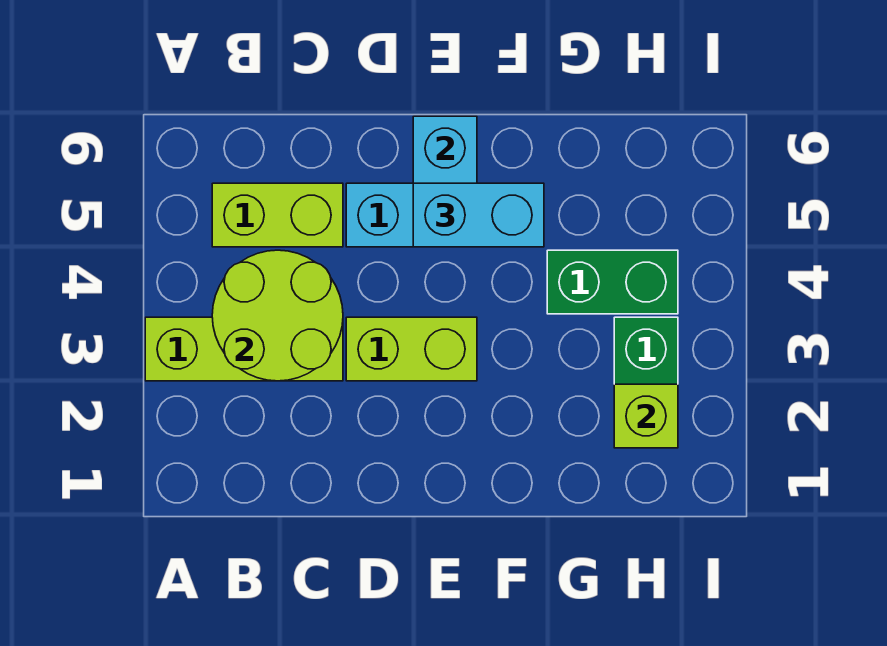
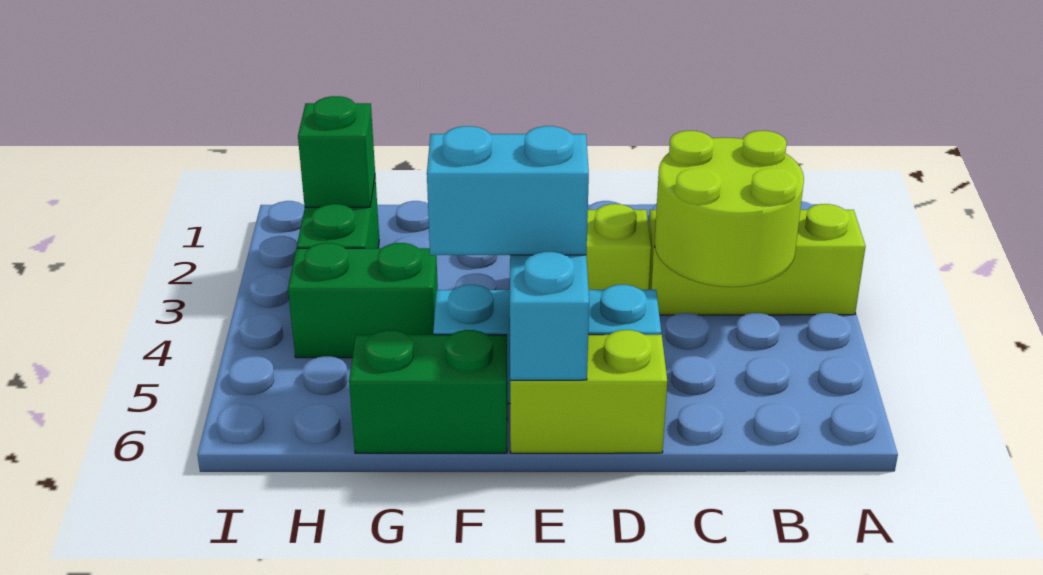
lime 1x2 brick [212,183,343,247] -> lime 1x2 brick moved to [510,330,667,453]
none -> green 1x2 brick [349,330,507,453]
lime 1x1 brick [614,384,678,448] -> green 1x1 brick [298,96,375,207]

